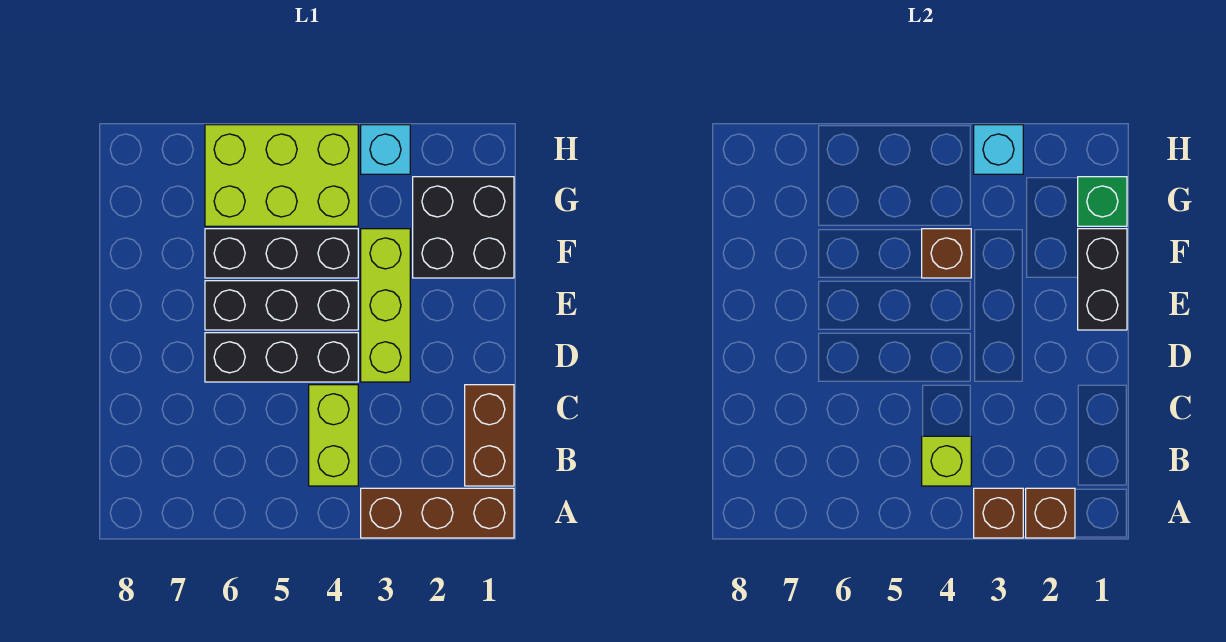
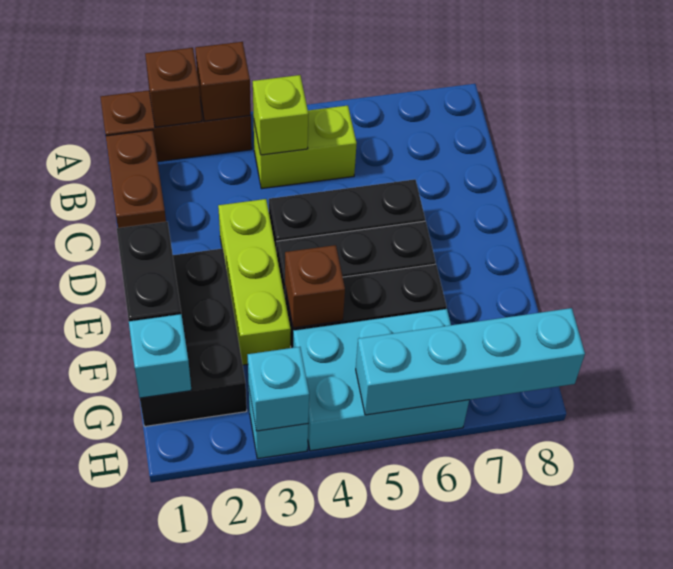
lime 1x2 brick [309,385,358,486] -> lime 1x2 brick turned to [254,106,357,189]
black 2x2 brick [413,177,514,278] -> black 2x3 brick [140,248,247,426]
green 1x1 brick [1078,177,1127,226] -> cyan 1x1 brick [129,314,191,398]
lime 2x3 brick [205,125,358,226] -> cyan 2x3 brick [293,309,469,451]
none -> cyan 1x4 brick [356,308,585,415]

